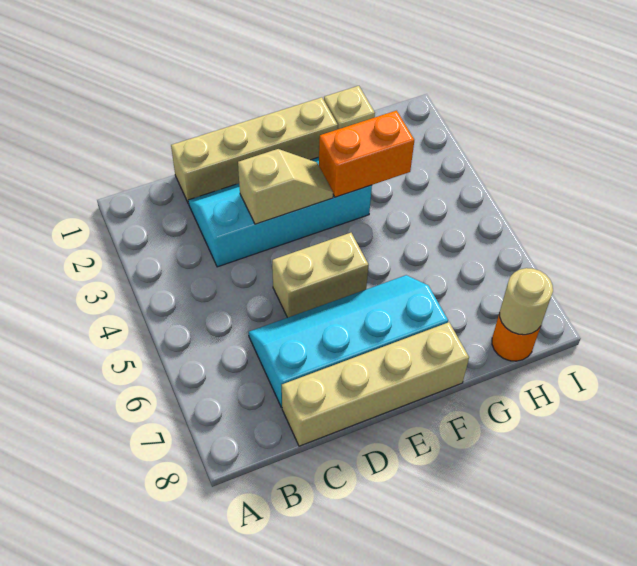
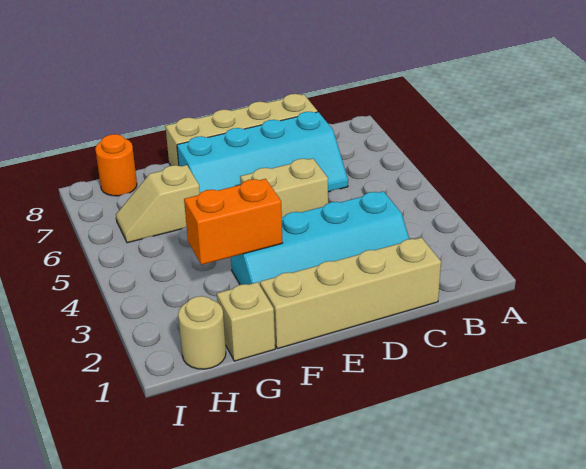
tan 1x2 slope [238,149,333,224] -> tan 1x2 slope moved to [116,165,200,243]
tan 1x1 round brick [500,268,553,335] -> tan 1x1 round brick moved to [178,296,226,369]

